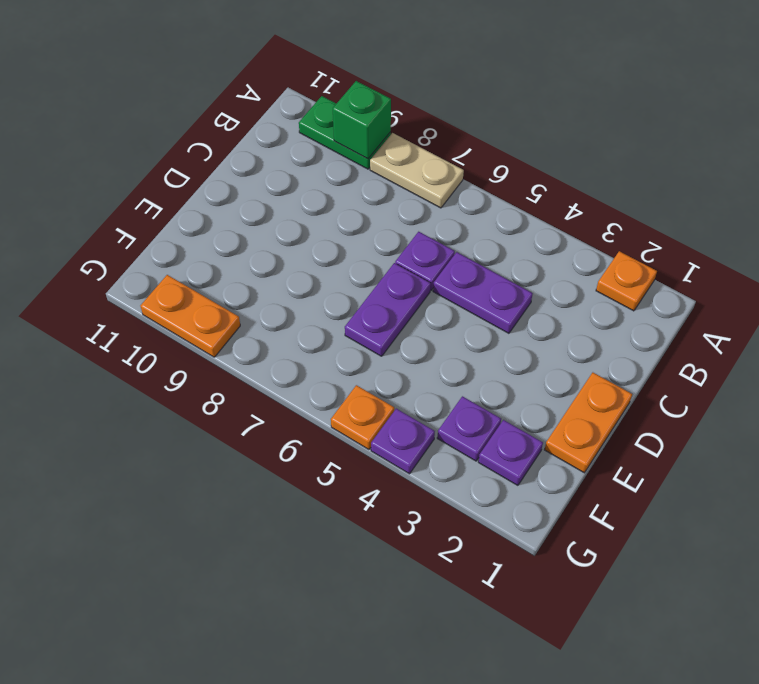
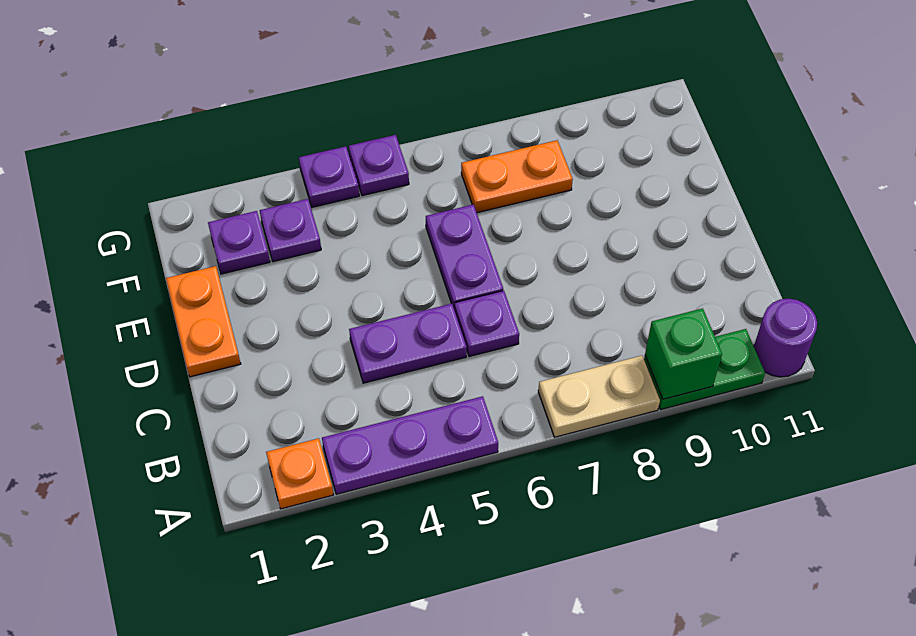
none -> purple 1x3 plate [322,396,498,494]
none -> purple 1x1 round brick [754,299,817,377]
orange 1x1 plate [331,385,394,449] -> purple 1x1 plate [349,135,409,196]
orange 1x2 plate [140,275,240,357] -> orange 1x2 plate moved to [461,140,573,213]

